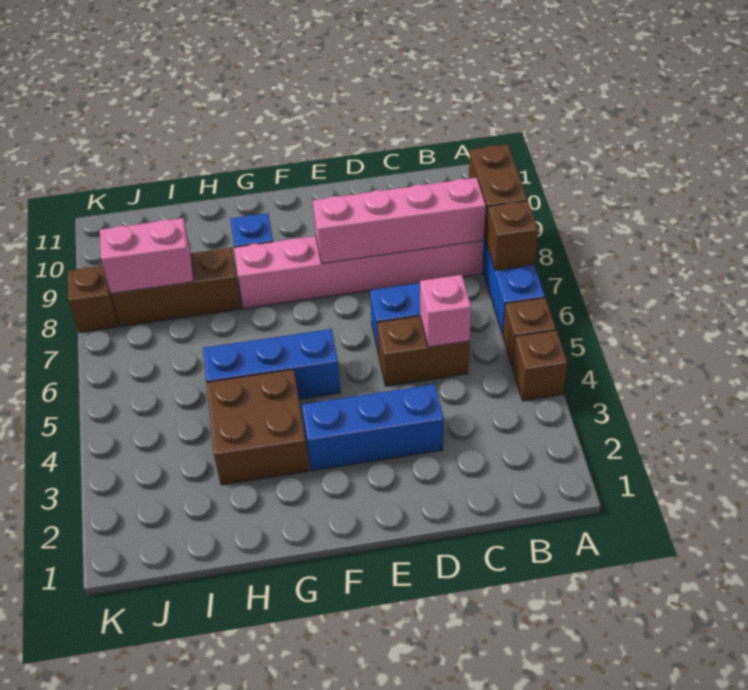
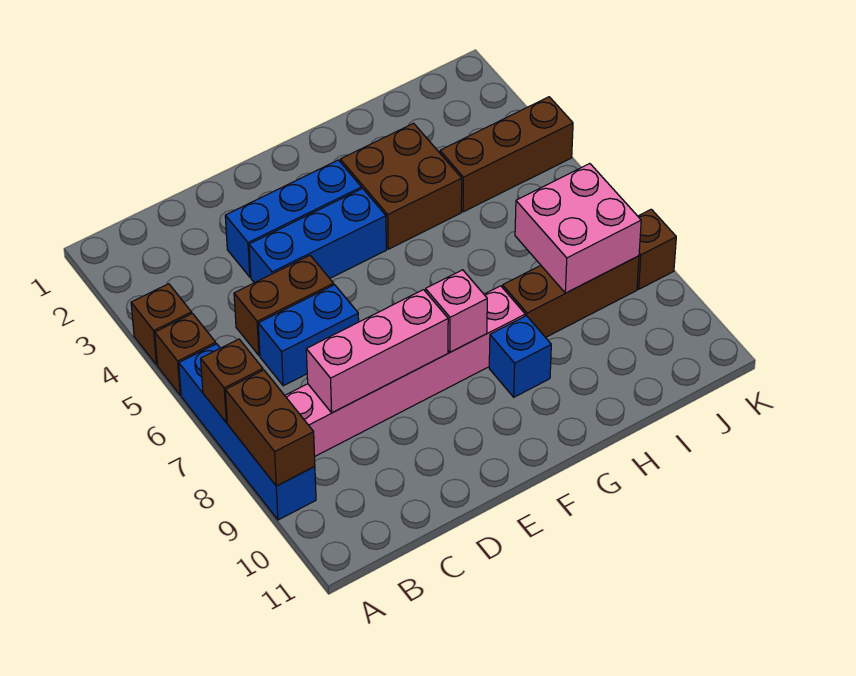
pink 1x4 brick [313,178,486,264] -> pink 1x3 brick [306,290,448,413]
pink 1x1 brick [420,275,471,347] -> pink 1x1 brick moved to [426,270,487,352]
blue 1x3 brick [203,329,341,399] -> blue 1x3 brick moved to [249,189,386,283]
none -> brown 1x3 brick [440,97,573,212]
pink 1x2 brick [100,218,194,294] -> pink 2x2 brick [515,164,641,293]

